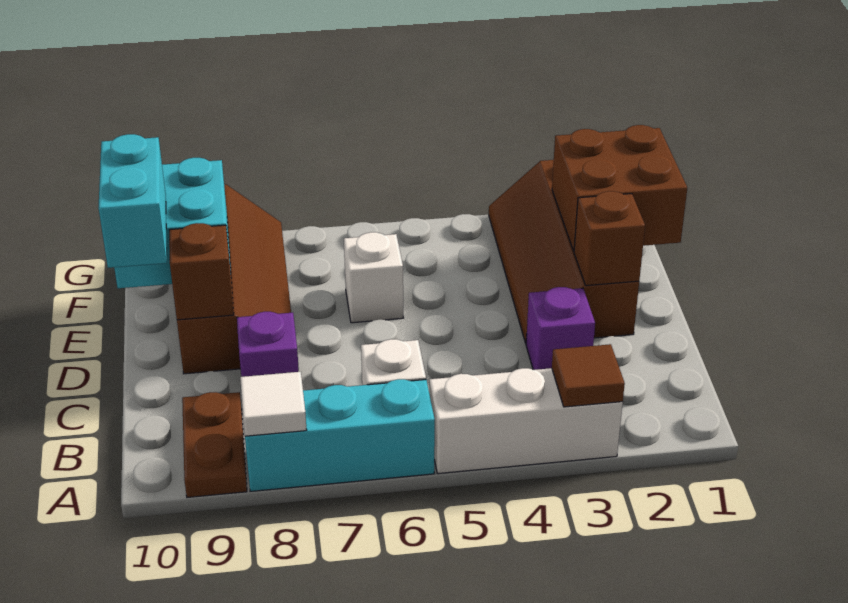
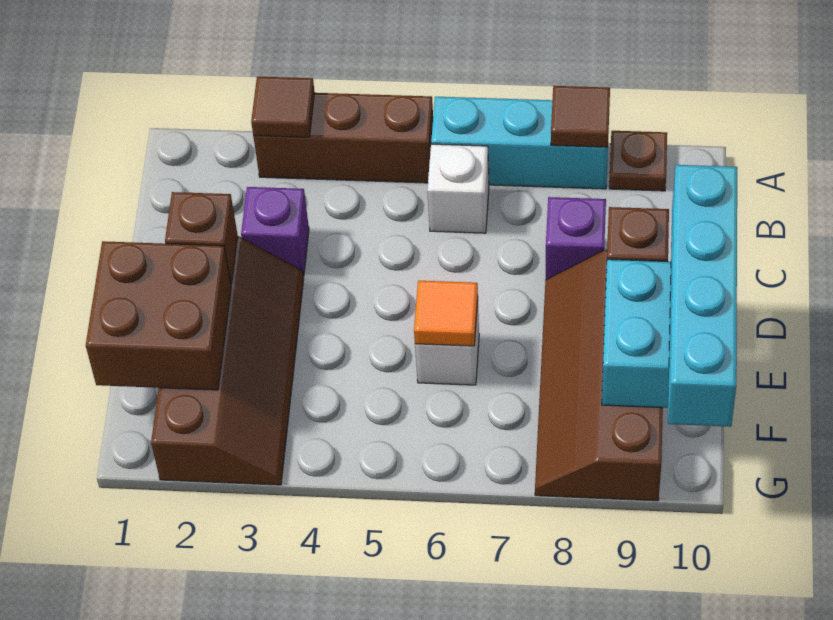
white 1x3 brick [429,368,623,474] -> brown 1x3 brick [253,93,433,183]
white 1x1 tile [240,372,307,436] -> brown 1x1 tile [551,86,610,147]
brown 1x2 plate [182,392,247,497] -> brown 1x1 plate [609,131,667,191]
cyan 1x2 brick [98,134,167,268] -> cyan 1x4 brick [668,165,737,427]
none -> orange 1x1 tile [414,281,478,346]

